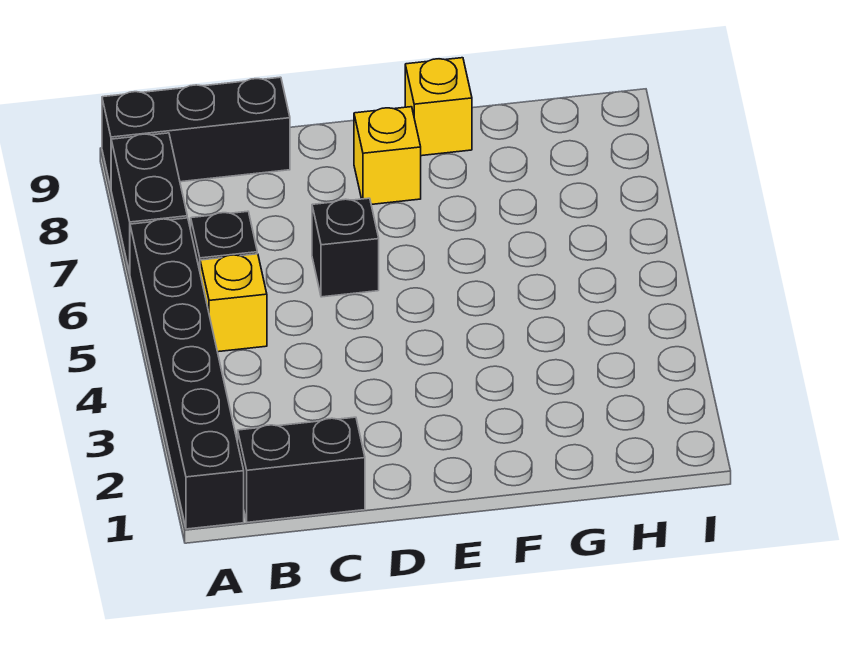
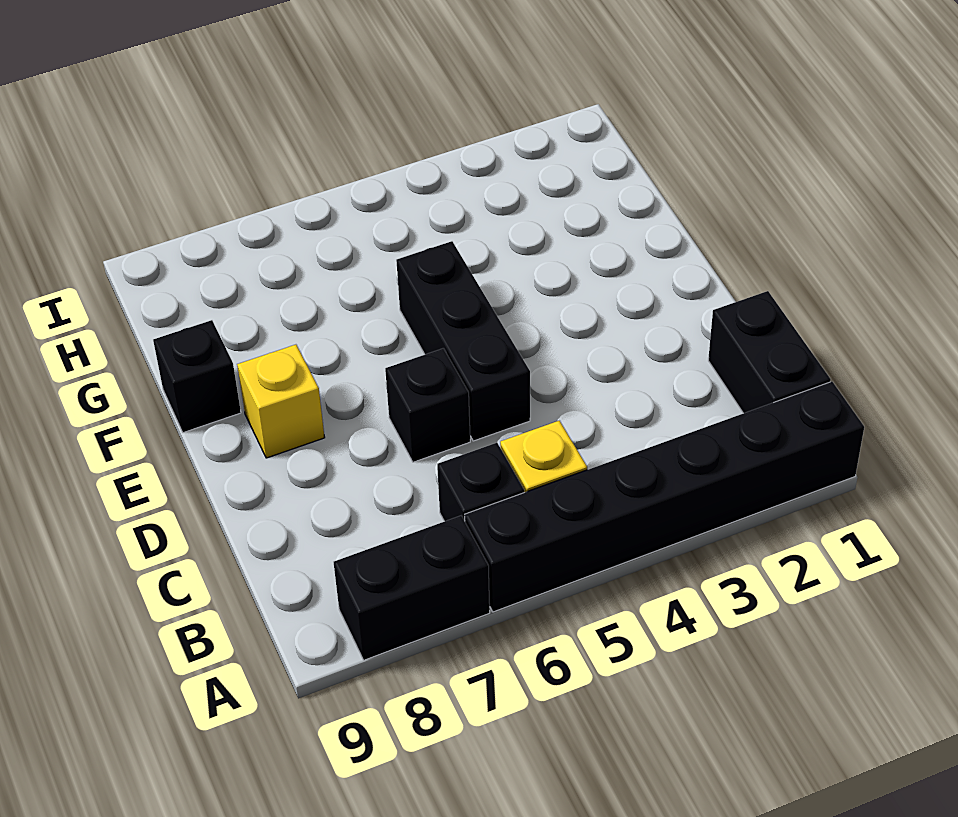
black 1x3 brick [102,77,290,187] -> black 1x3 brick moved to [396,241,530,441]
yellow 1x1 brick [405,58,472,156] -> black 1x1 brick [153,320,241,433]

